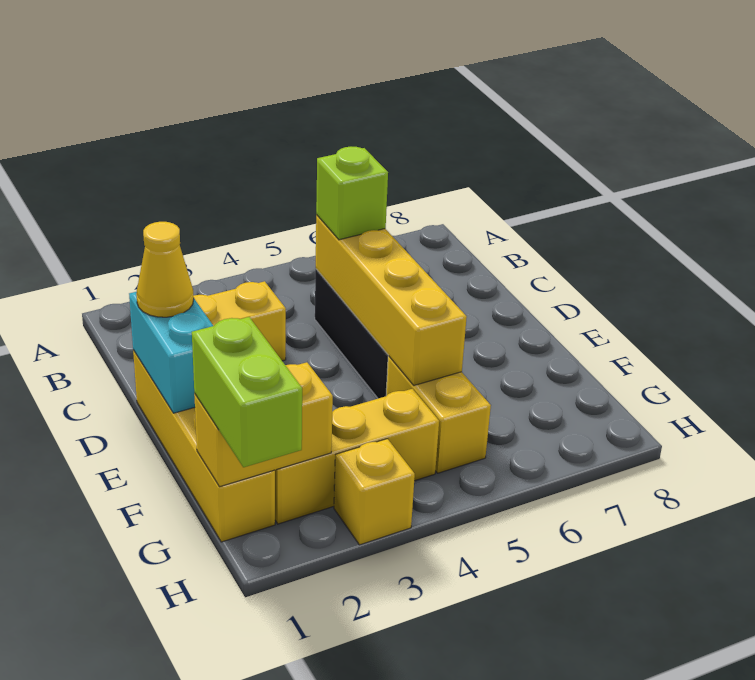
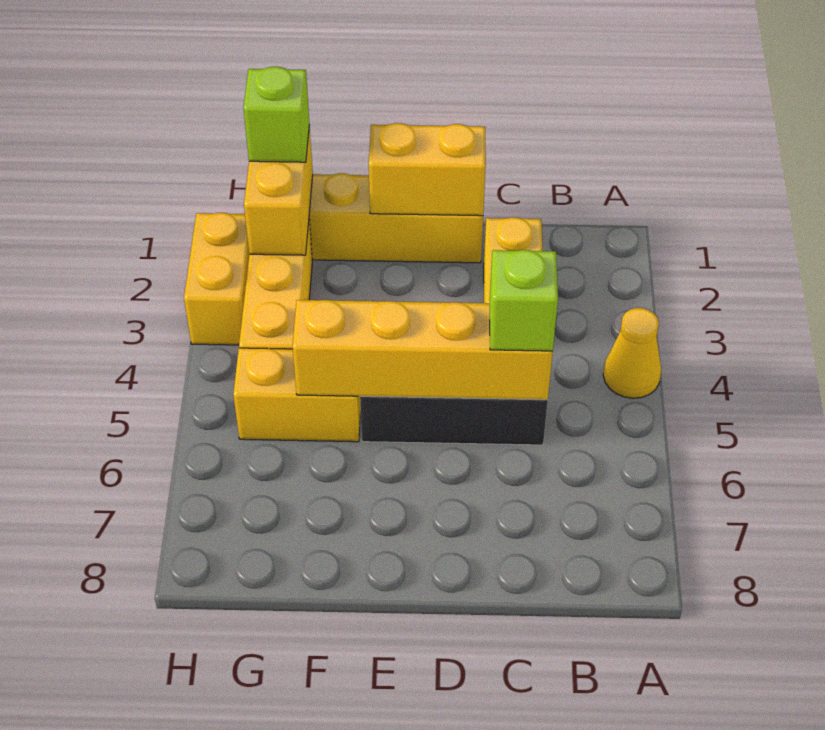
cyan 1x2 brick [129,292,213,413] -> yellow 1x2 brick [369,123,486,216]
yellow 1x1 cone [136,222,194,317] -> yellow 1x1 cone moved to [603,308,661,398]
lime 1x2 brick [192,317,302,467] -> lime 1x1 brick [243,67,309,162]
yellow 1x1 brick [334,439,415,545] -> yellow 1x2 brick [184,213,249,345]

